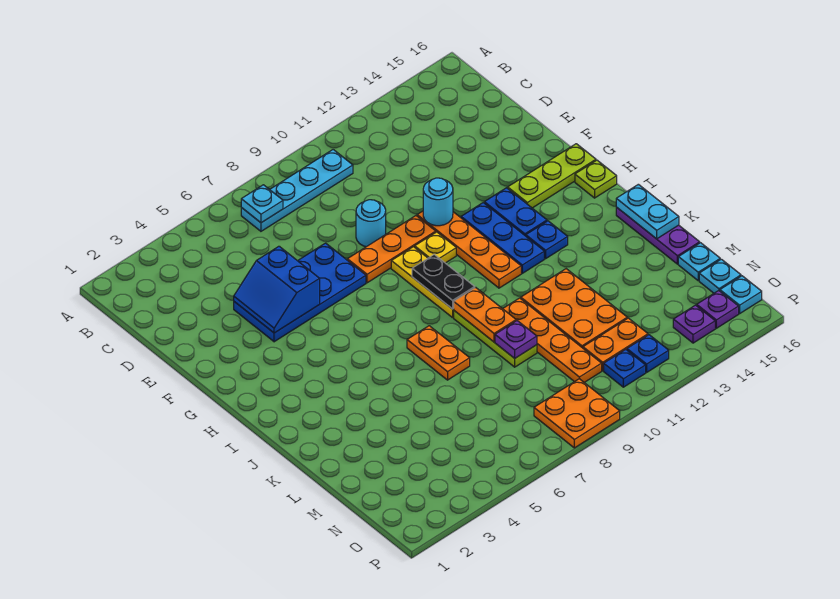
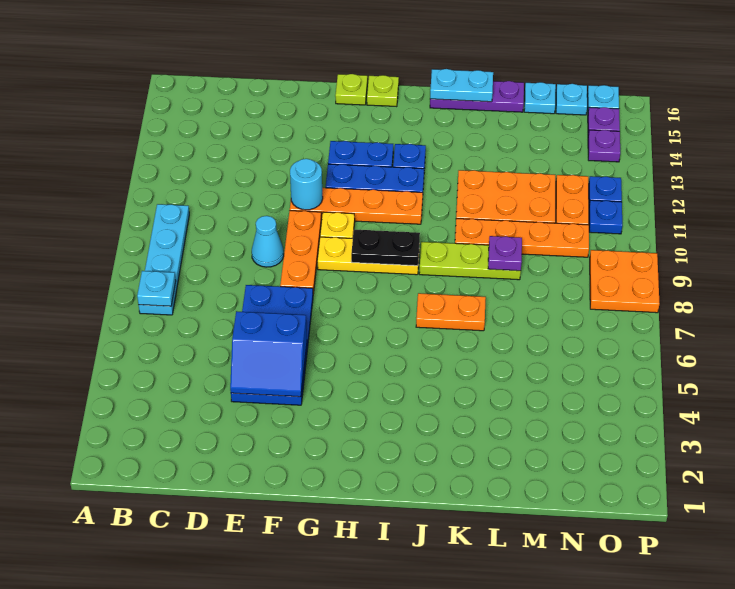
cyan 1x1 round brick [356,200,386,247] -> cyan 1x1 cone [252,216,284,267]
lime 1x3 plate [508,144,596,208] -> lime 1x1 plate [335,74,367,105]
orange 1x2 plate [453,287,516,342] -> none

